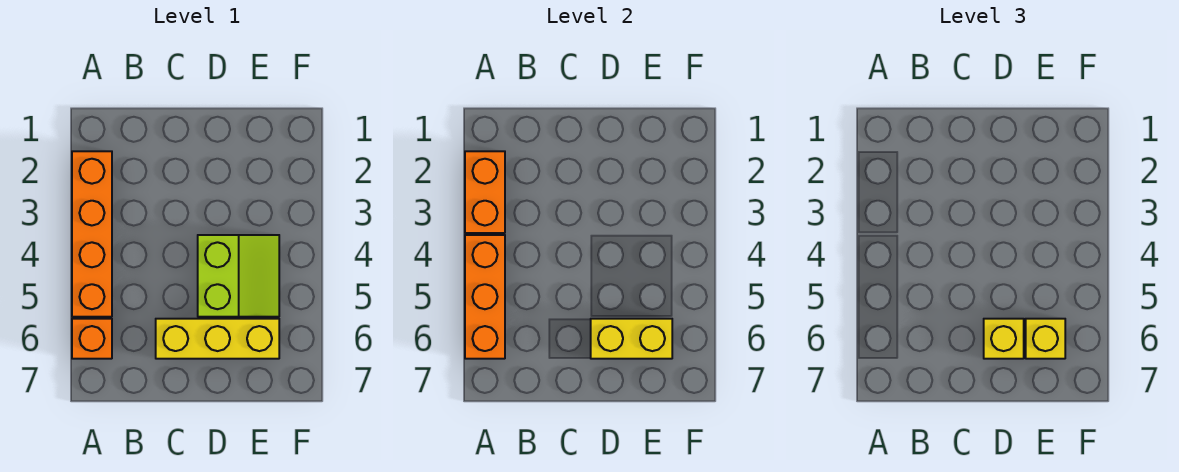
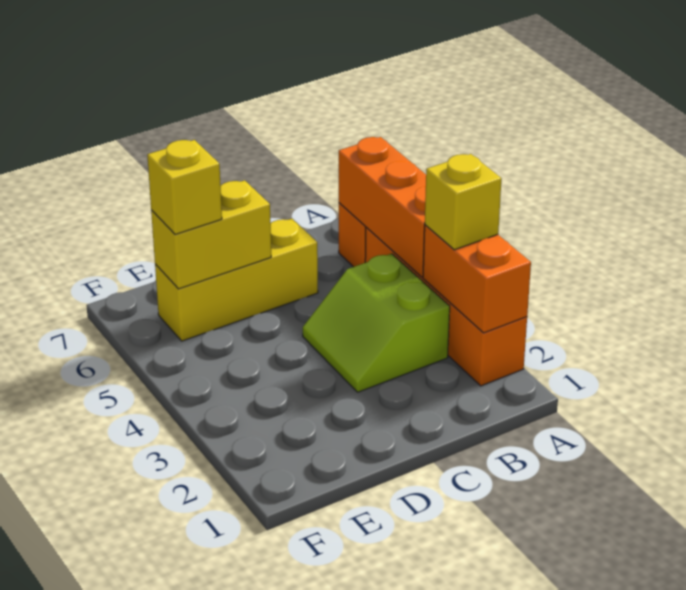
lime 2x2 slope [198,235,279,317] -> lime 2x2 slope moved to [303,254,450,392]
yellow 1x1 brick [984,319,1024,359] -> yellow 1x1 brick moved to [425,154,501,250]

